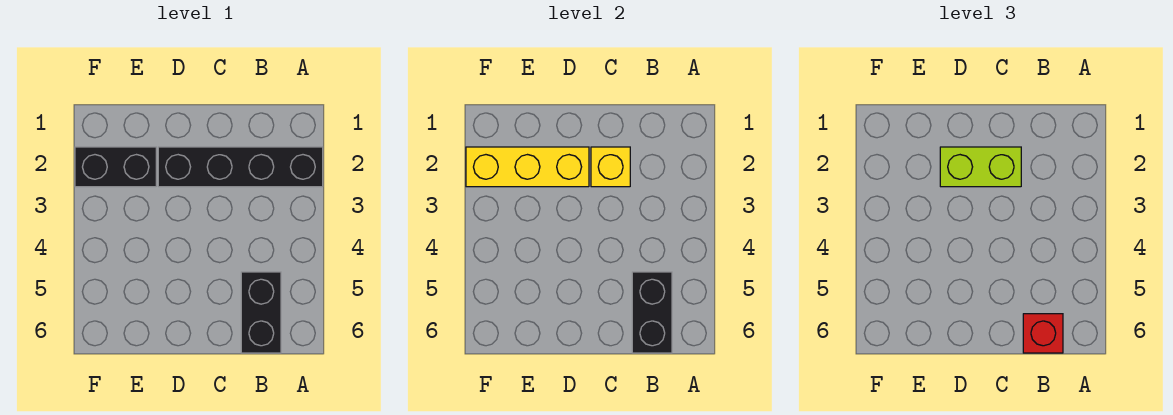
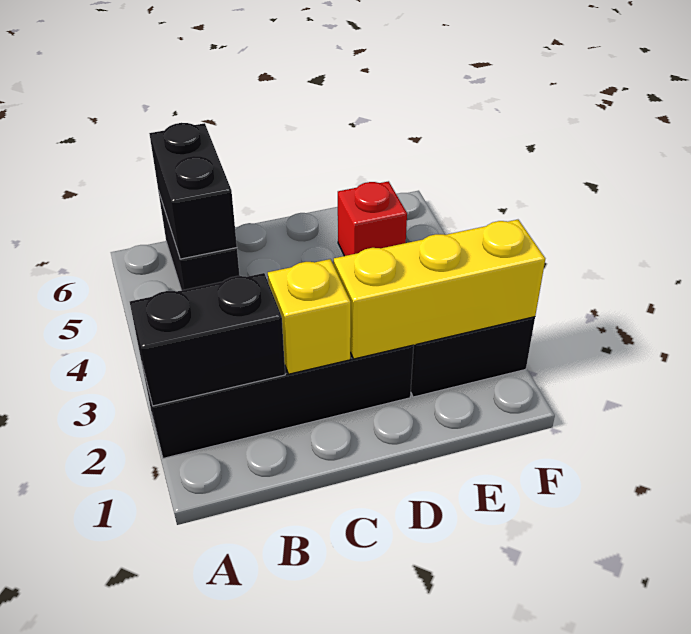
none -> black 1x2 brick [130,273,285,406]
red 1x1 brick [1023,314,1063,353] -> red 1x1 brick moved to [338,181,407,256]
lime 1x2 brick [940,147,1021,187] -> none

